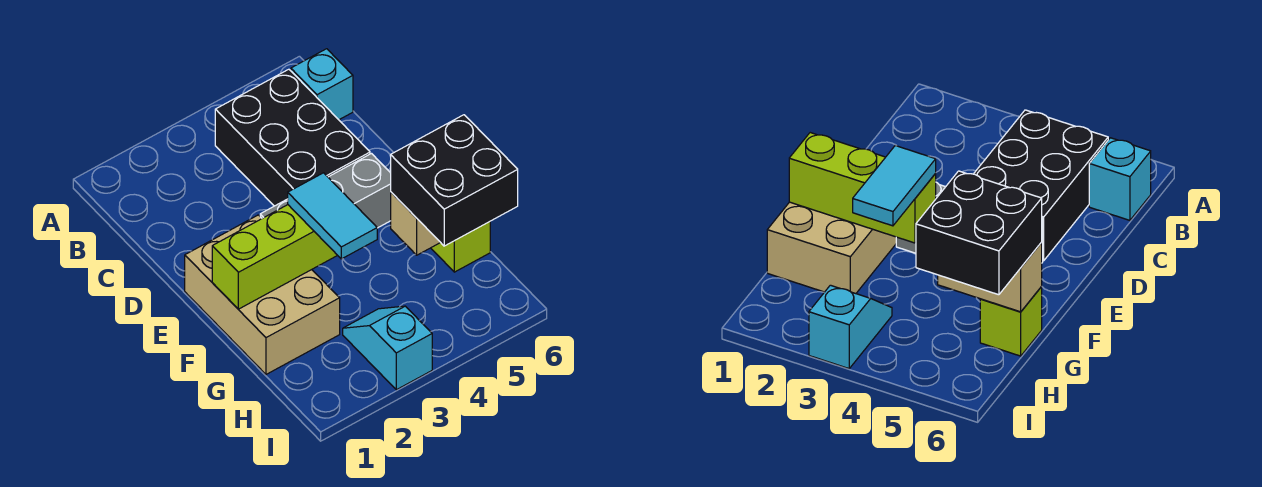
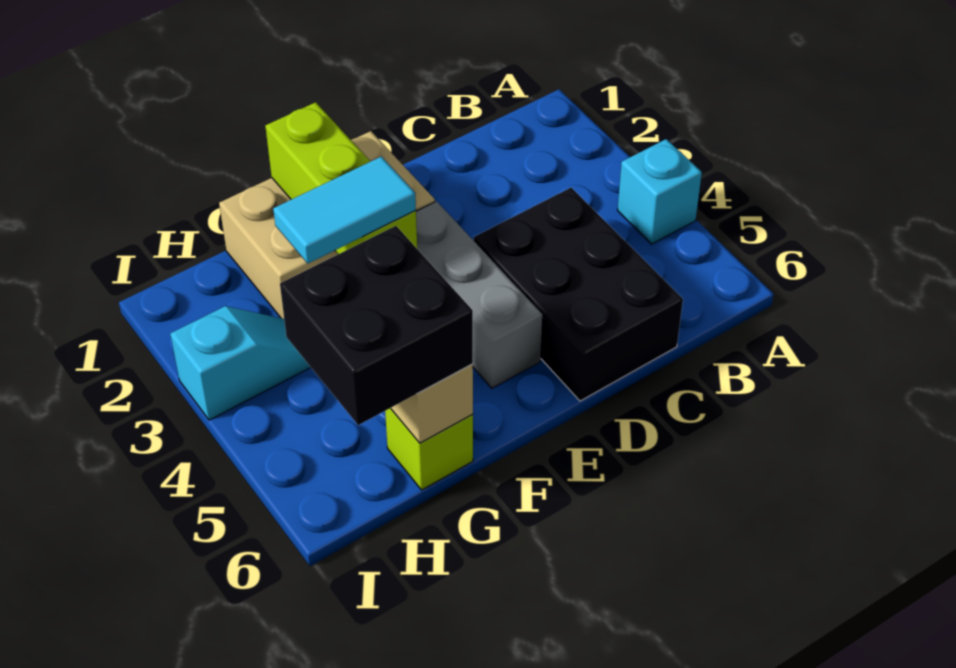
black 2x3 brick [215,69,370,206] -> black 2x3 brick turned to [474,188,683,401]
cyan 1x1 brick [291,49,353,120] -> cyan 1x1 brick moved to [618,139,702,244]

